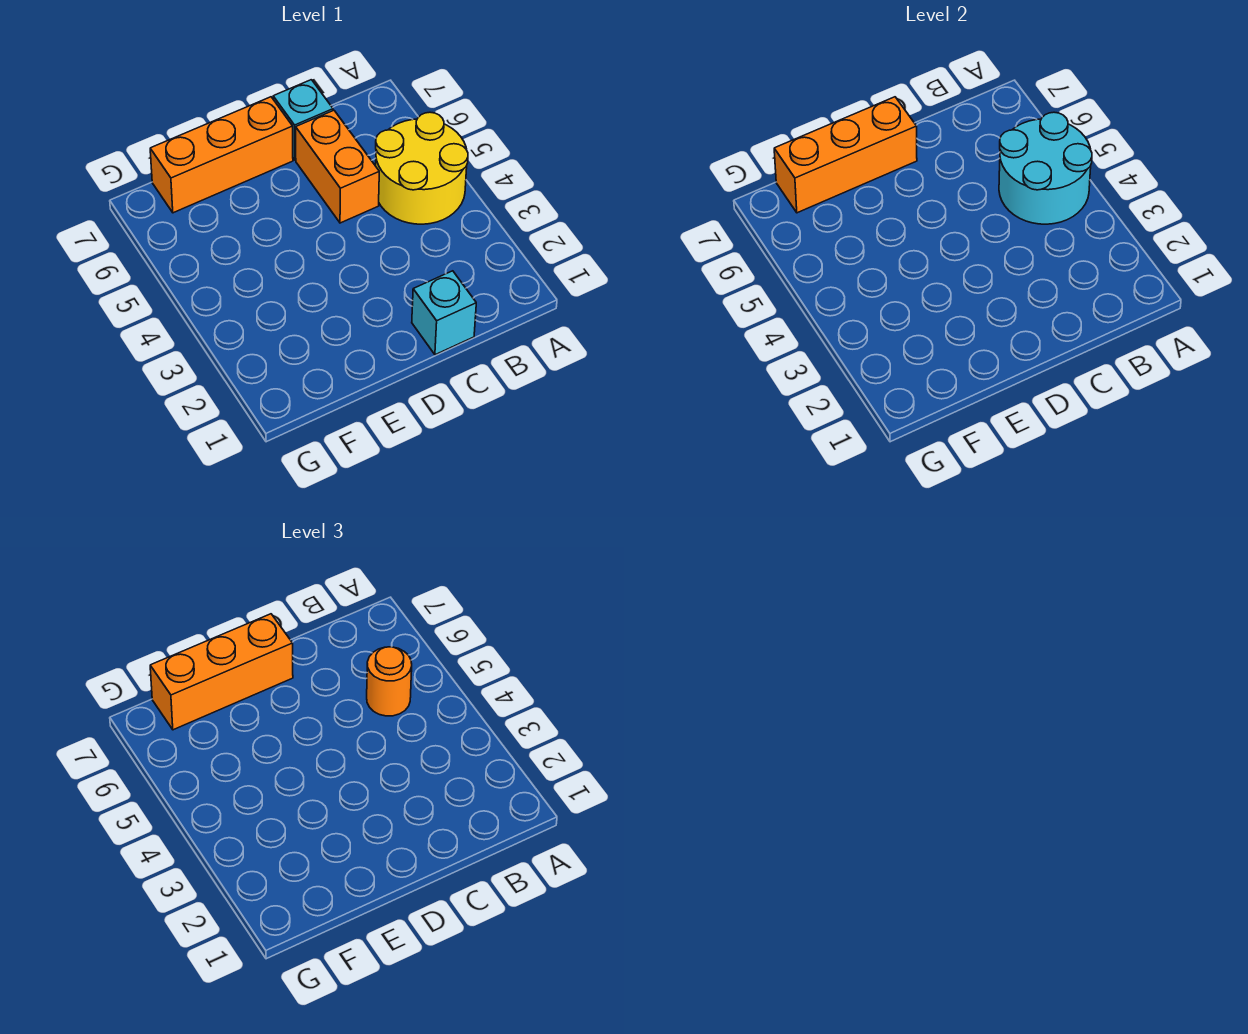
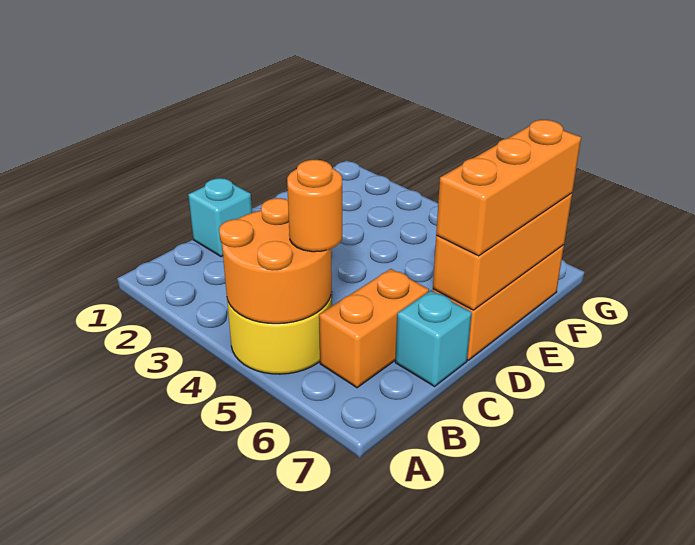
cyan 2x2 round brick [999,112,1092,224] -> orange 2x2 round brick [219,198,332,324]
orange 1x2 brick [296,110,379,223] -> orange 1x2 brick turned to [319,269,429,388]

